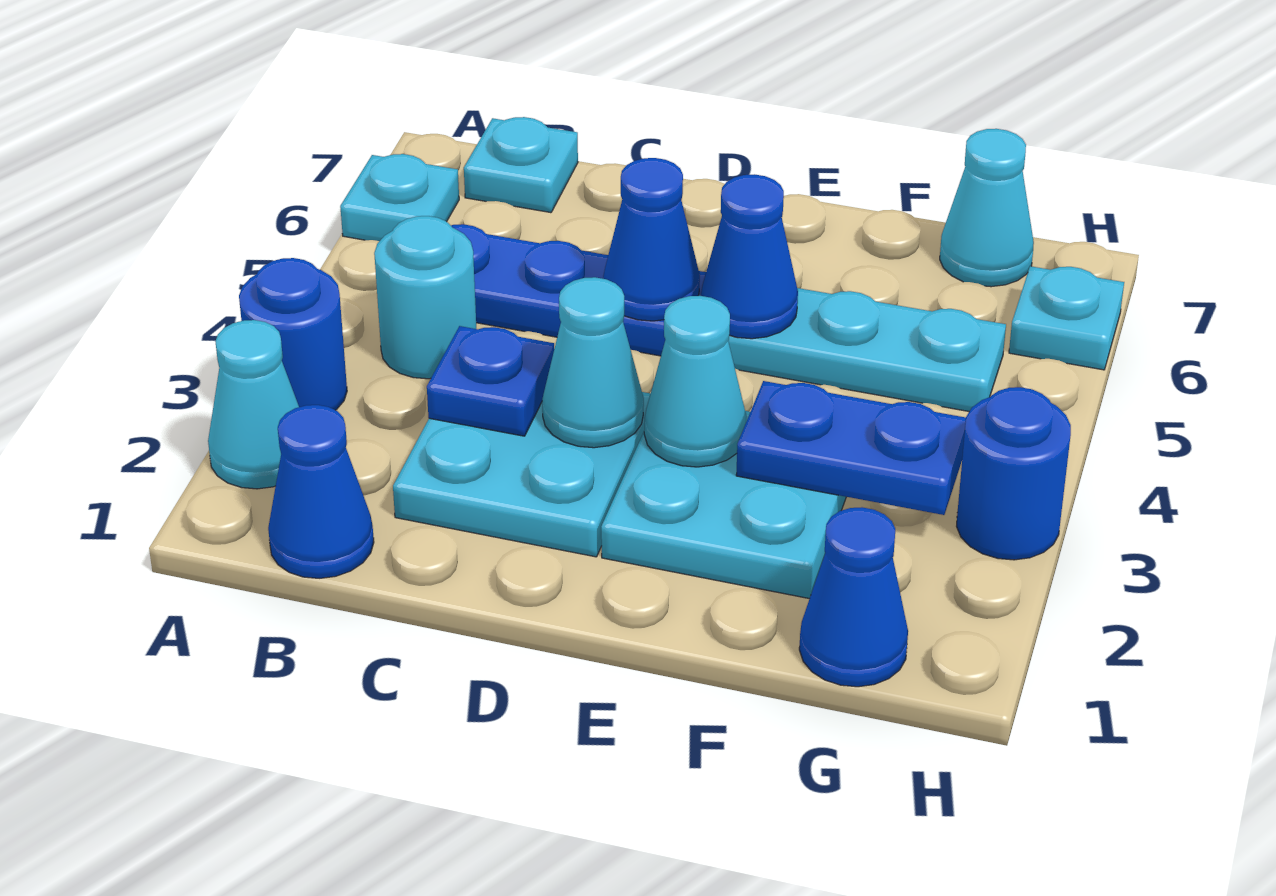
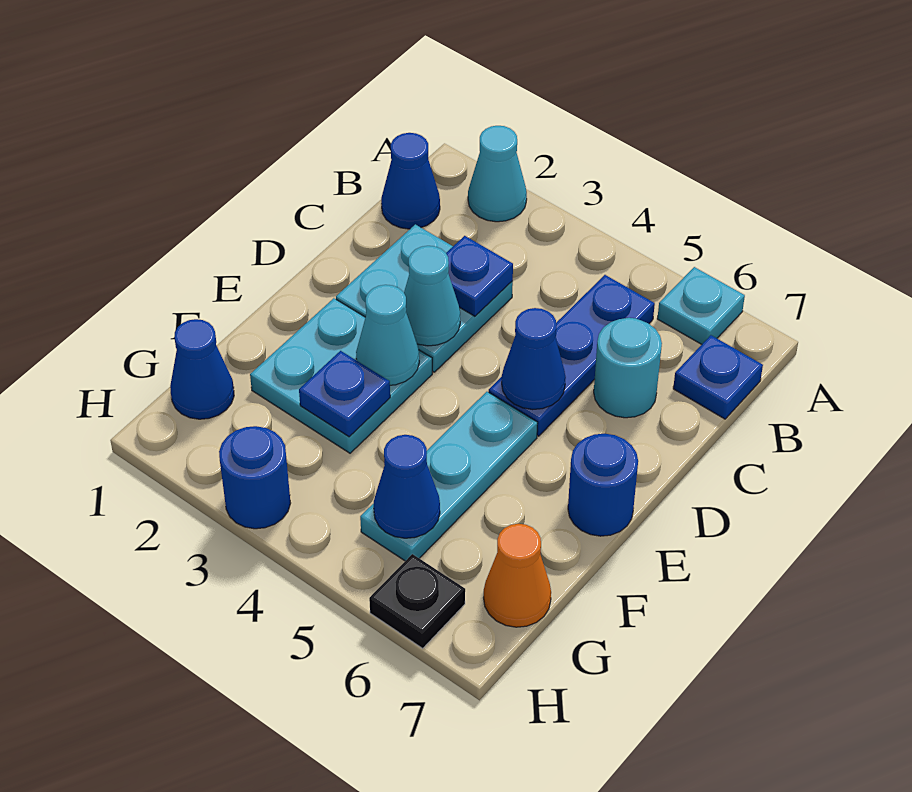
blue 1x1 round brick [239,258,347,410] -> blue 1x1 round brick moved to [568,434,638,536]
cyan 1x1 round brick [374,216,476,379] -> cyan 1x1 round brick moved to [594,318,662,418]
cyan 1x1 plate [464,117,578,213] -> blue 1x1 plate [673,335,763,419]
blue 1x1 cone [701,174,798,339] -> blue 1x1 cone moved to [374,435,440,538]
blue 1x2 plate [736,381,966,515] -> blue 1x1 plate [299,351,390,437]
cyan 1x1 cone [940,129,1034,287] -> orange 1x1 cone [484,524,551,627]
cyan 1x1 plate [1009,266,1124,370] -> black 1x1 plate [369,554,465,648]

